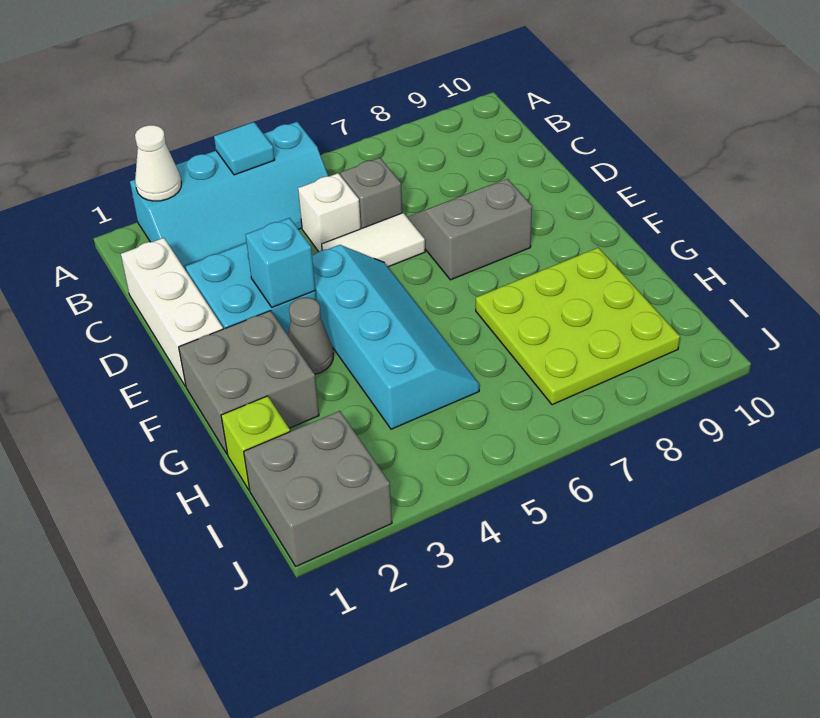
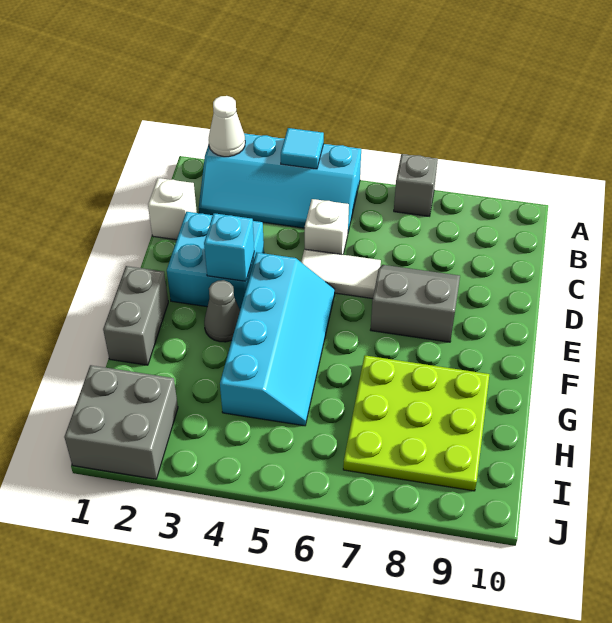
white 1x3 brick [121,238,223,386] -> white 1x1 brick [148,178,197,240]
grey 1x1 brick [340,158,402,229] -> grey 1x1 brick moved to [394,154,438,216]
grey 2x2 brick [179,311,319,454] -> grey 1x2 brick [103,266,168,365]
lime 1x1 brick [221,396,290,490] -> none

